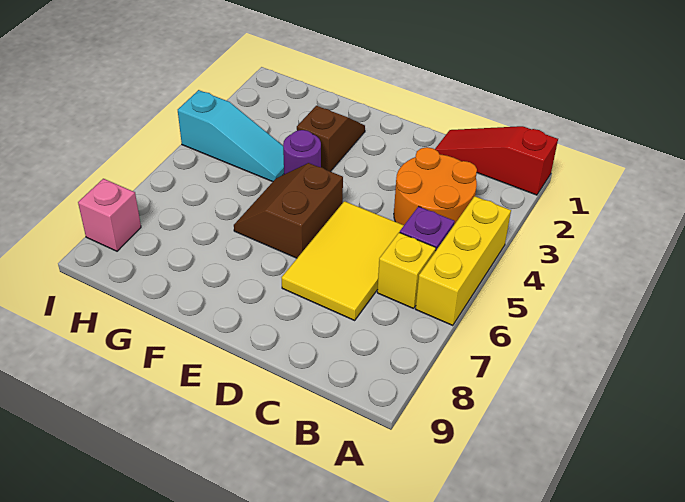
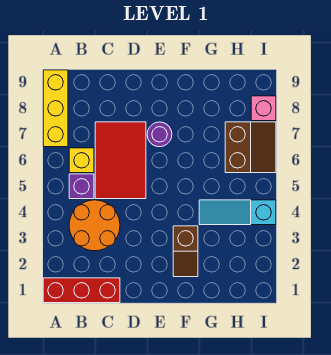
red 1x3 slope [435,126,558,195] -> red 1x3 brick [43,278,120,303]
yellow 1x3 brick [416,196,511,326] -> yellow 1x3 brick moved to [43,70,68,147]
yellow 2x3 tile [281,201,404,320] -> red 2x3 tile [95,122,146,199]
brown 2x2 slope [234,163,343,258] -> brown 2x2 slope moved to [225,122,276,173]
purple 1x1 round brick [283,130,321,174] -> purple 1x1 round brick moved to [147,122,172,147]

